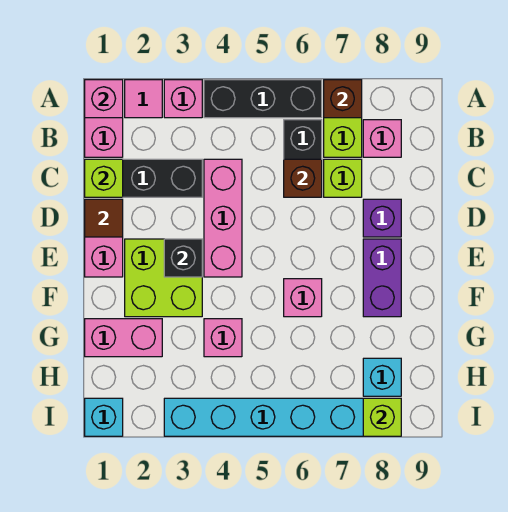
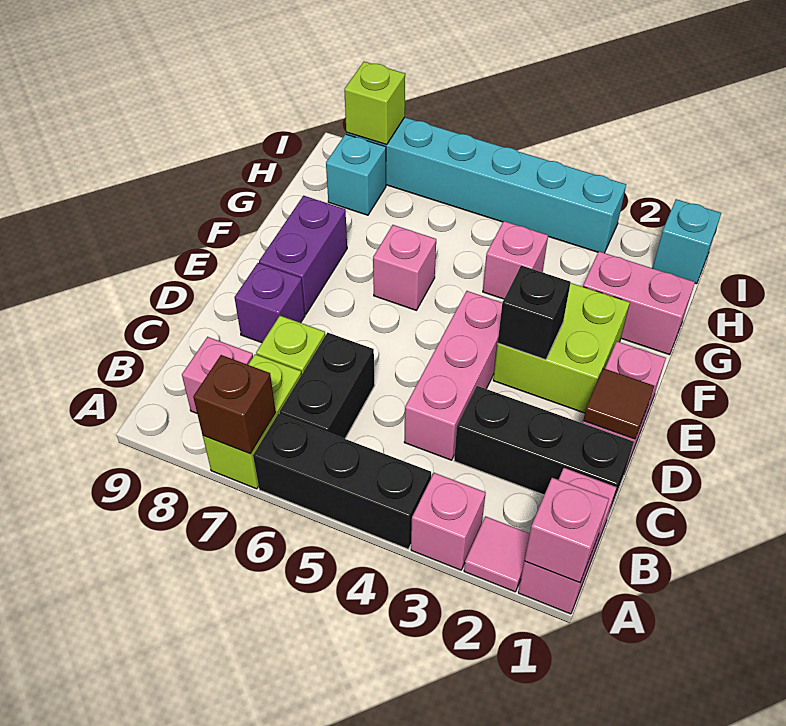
lime 1x1 brick [85,159,123,197] -> none
brown 1x1 brick [284,159,322,197] -> none

